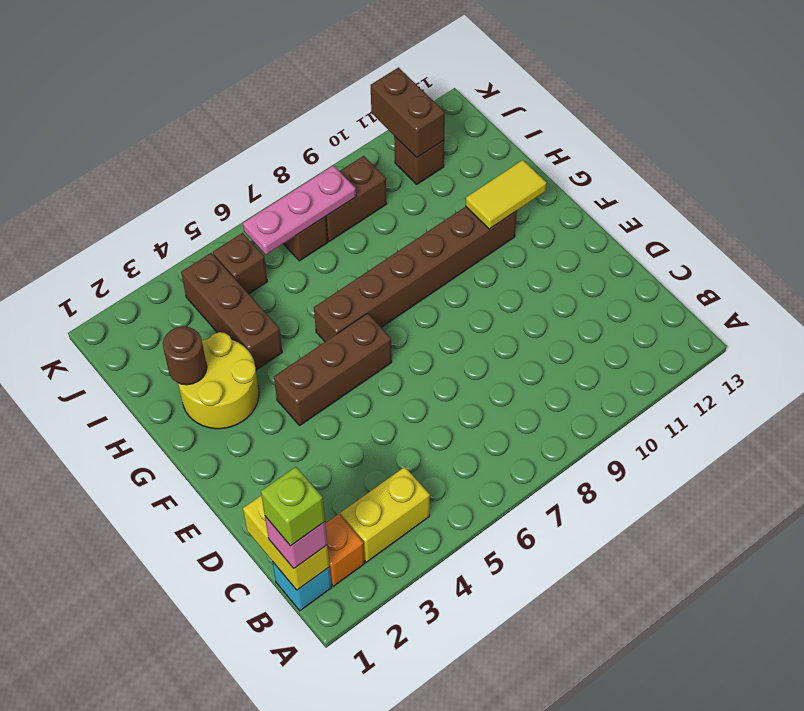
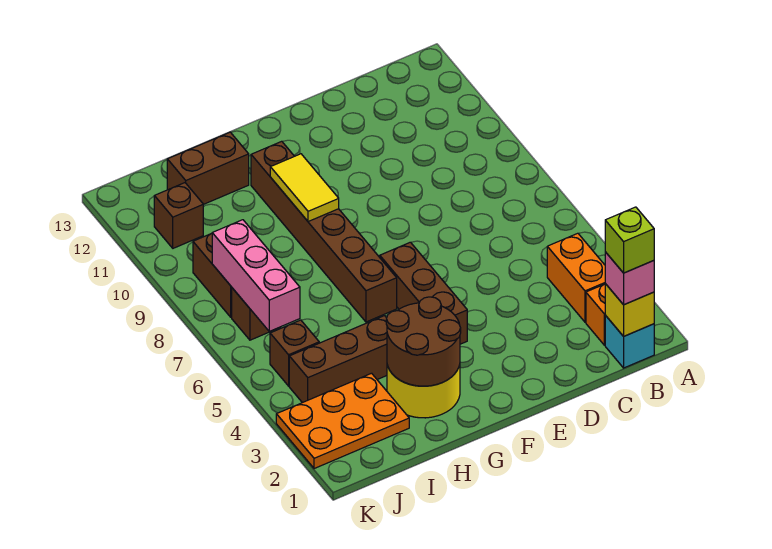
yellow 1x2 brick [243,496,330,590] -> yellow 1x1 brick [605,284,654,336]
yellow 1x2 brick [340,467,430,562] -> orange 1x2 brick [547,233,605,322]
yellow 1x2 tile [466,160,547,229] -> yellow 1x2 tile moved to [270,154,339,222]
brown 1x1 round brick [163,326,207,385] -> brown 2x2 round brick [386,297,461,386]
none -> orange 2x3 plate [276,373,409,469]
pink 1x3 plate [243,165,356,255] -> pink 1x3 brick [212,220,300,331]
brown 1x2 brick [371,68,445,158] -> brown 1x2 brick moved to [167,132,249,205]

